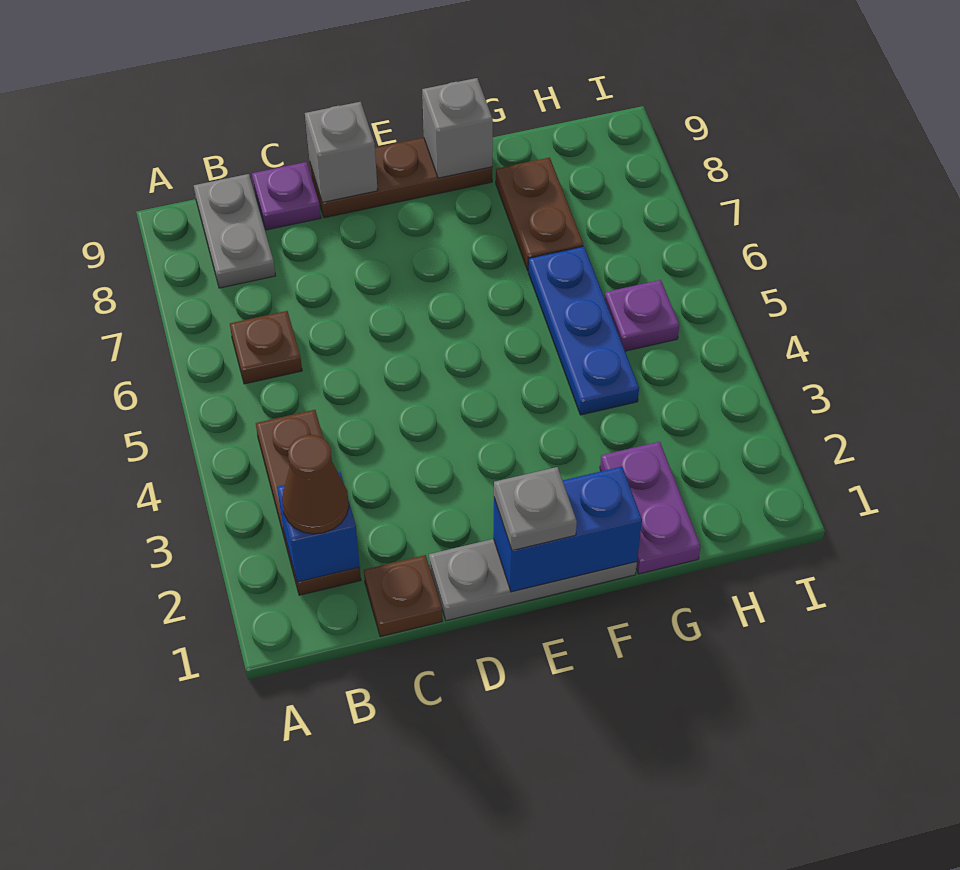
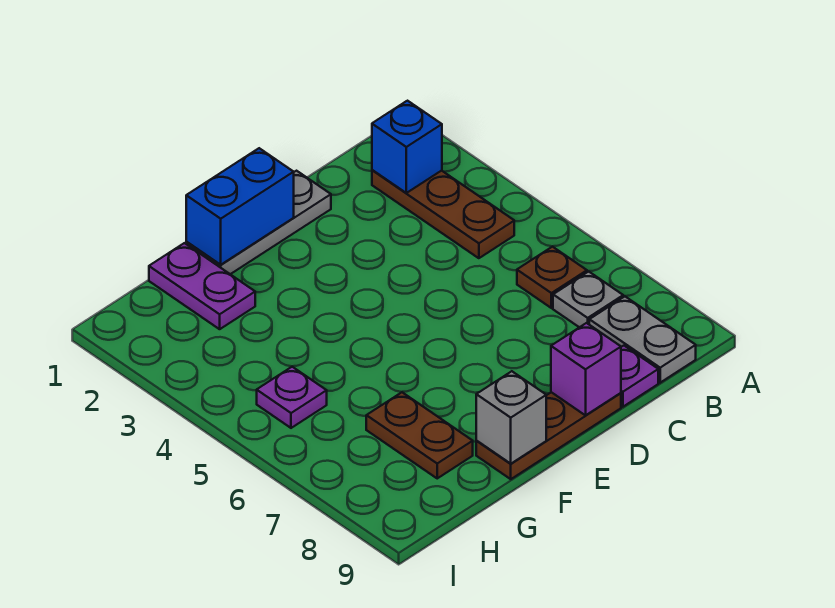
brown 1x1 cone [282,435,349,534] -> none
brown 1x1 plate [364,555,442,637] -> none
grey 1x1 brick [305,102,378,202] -> purple 1x1 brick [551,323,621,415]
grey 1x1 plate [494,467,577,550] -> grey 1x1 plate moved to [553,272,623,327]
blue 1x3 plate [528,246,639,415] -> none

